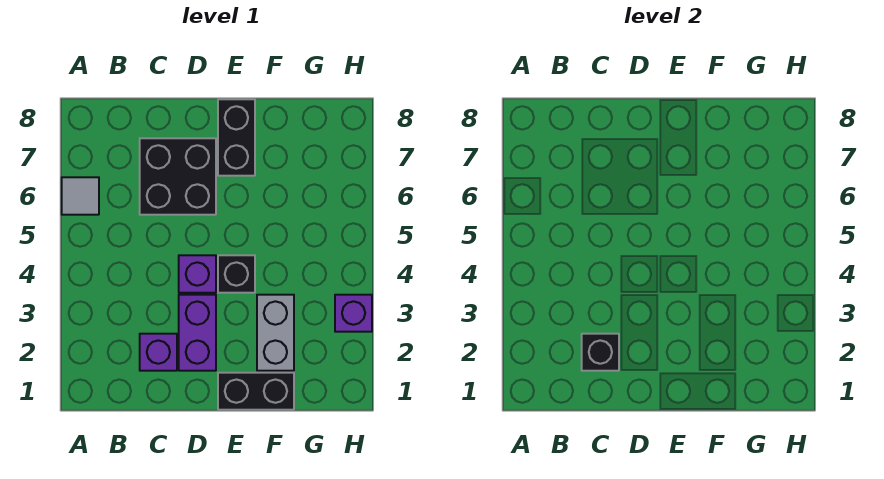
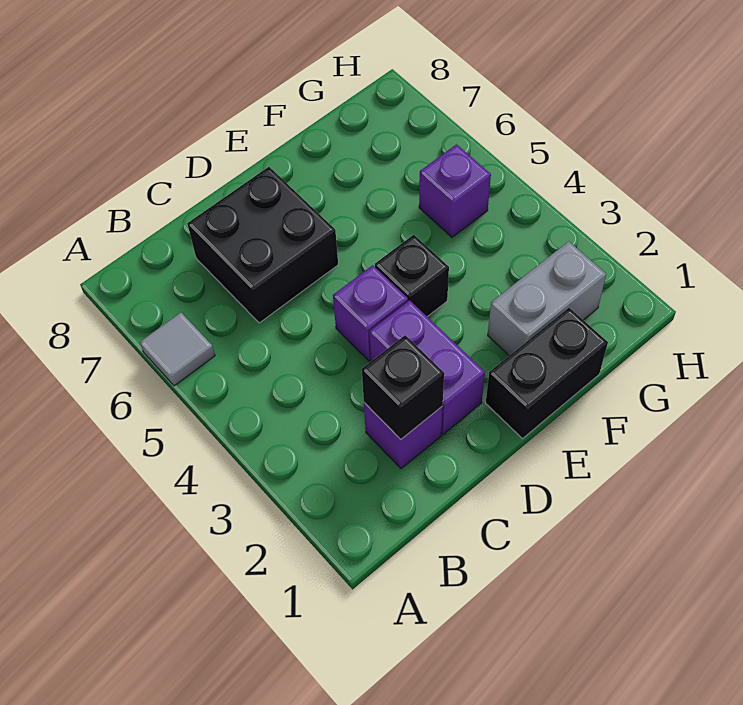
black 1x2 brick [218,99,255,176] -> none
grey 1x2 brick [257,295,294,371] -> grey 1x2 brick turned to [488,241,606,356]
purple 1x1 brick [335,295,372,332] -> purple 1x1 brick moved to [419,144,491,237]

